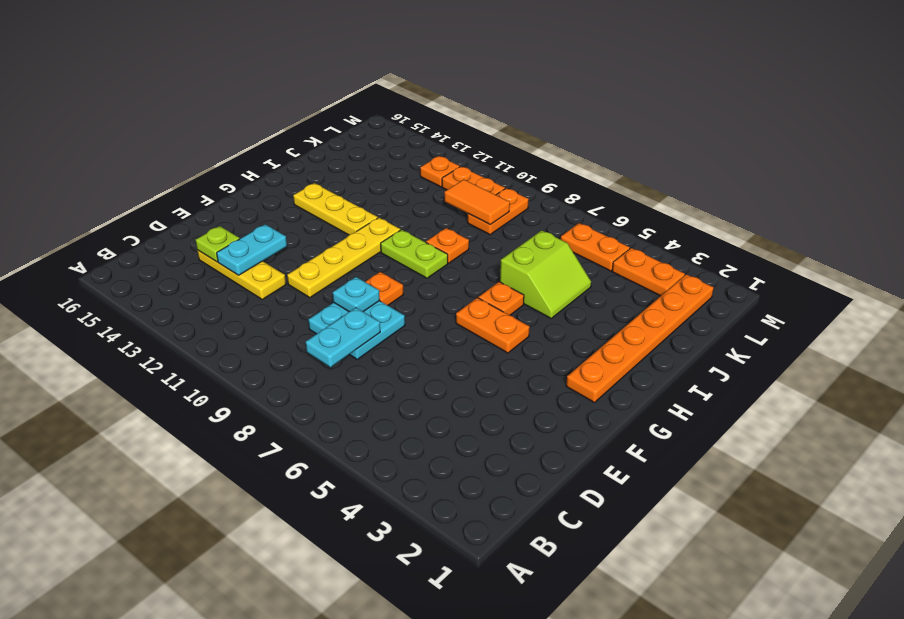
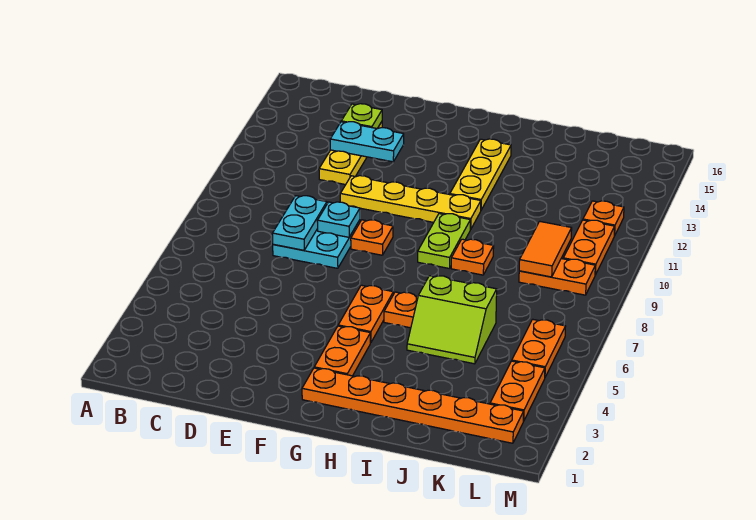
cyan 1x2 plate [306,308,380,367] -> cyan 1x2 plate turned to [272,196,327,250]
none -> orange 1x2 plate [314,326,370,376]

